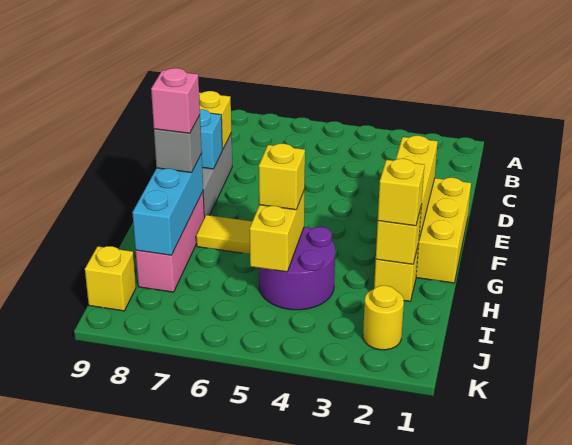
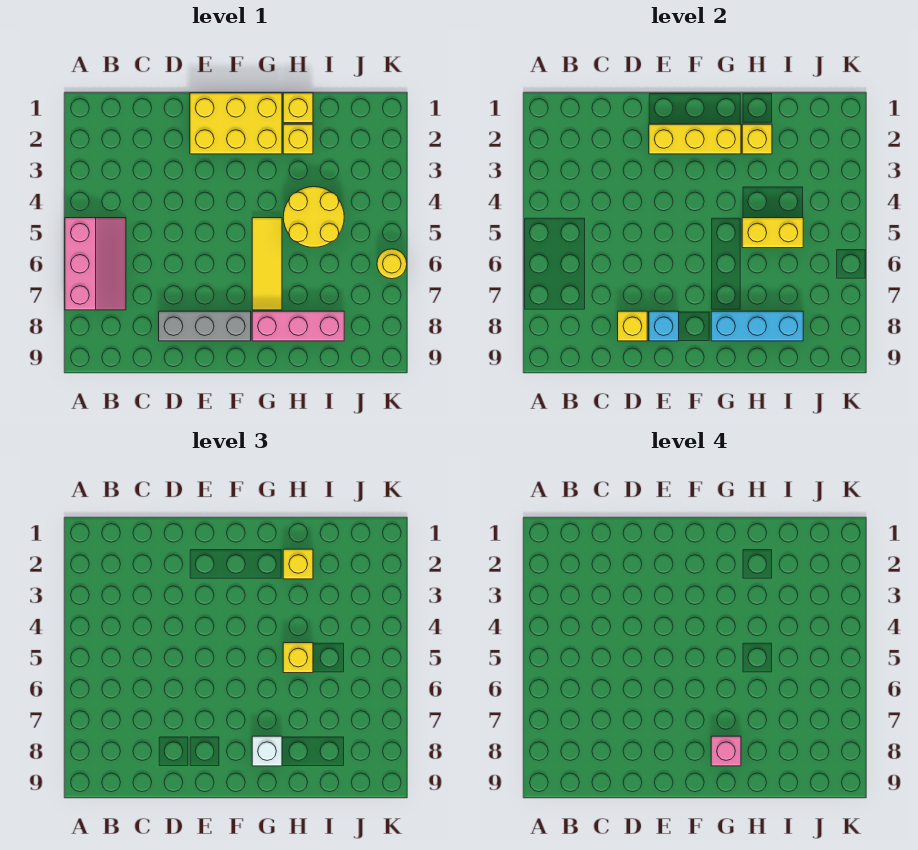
none -> pink 2x3 slope [65,218,126,310]
grey 1x1 brick [154,115,202,173] -> white 1x1 brick [252,736,282,766]
purple 2x2 round brick [259,227,335,310] -> yellow 2x2 round brick [283,187,344,247]
yellow 1x1 round brick [363,286,404,350] -> yellow 1x1 round brick moved to [377,249,407,279]
yellow 1x1 brick [85,246,136,311] -> yellow 1x1 brick moved to [283,93,313,123]

